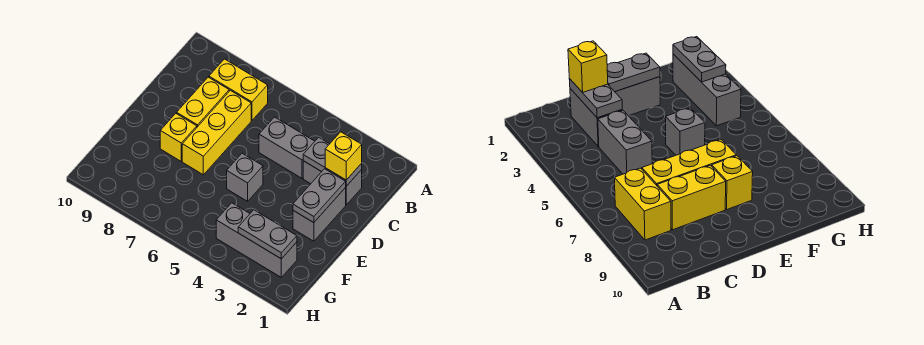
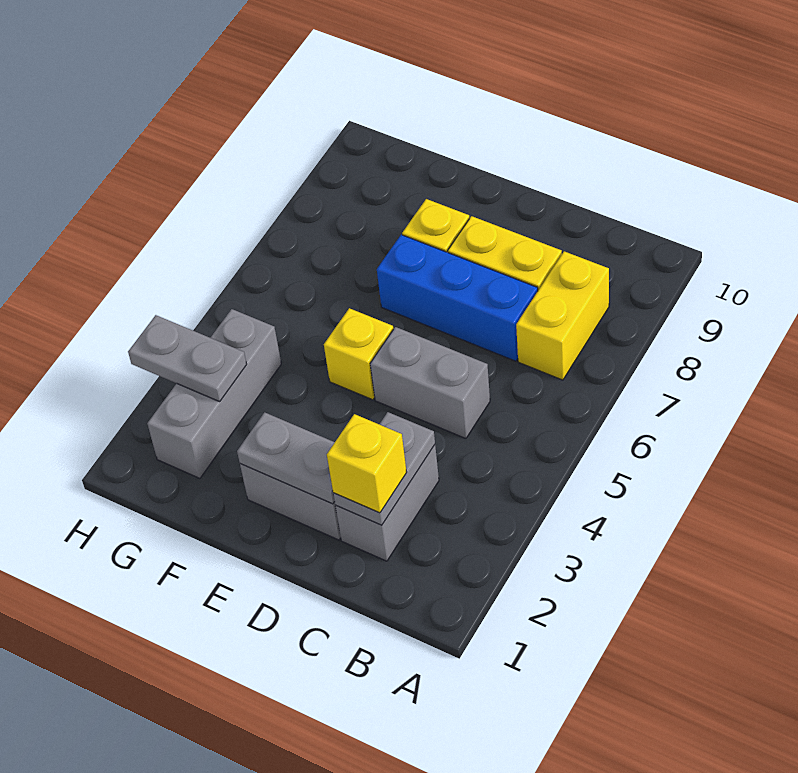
grey 1x2 brick [259,117,315,178] -> grey 1x2 brick turned to [370,327,490,439]
yellow 1x3 brick [182,90,251,175] -> blue 1x3 brick [377,235,538,361]
grey 1x1 brick [227,153,263,201] -> yellow 1x1 brick [324,308,393,400]
grey 1x2 plate [238,210,297,259] -> grey 1x2 plate turned to [128,315,247,402]

